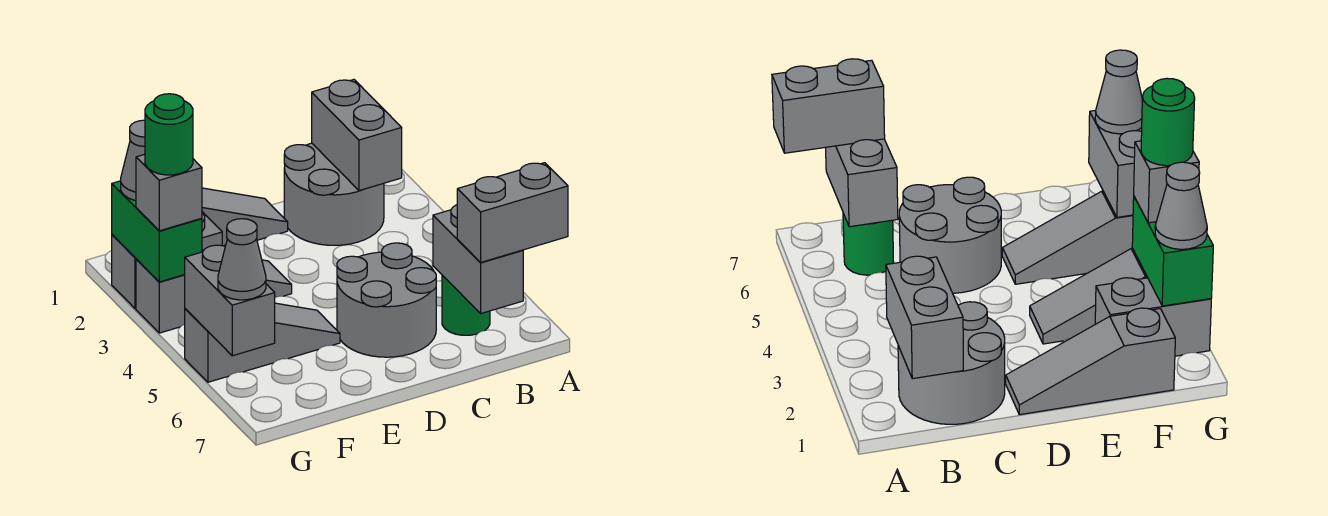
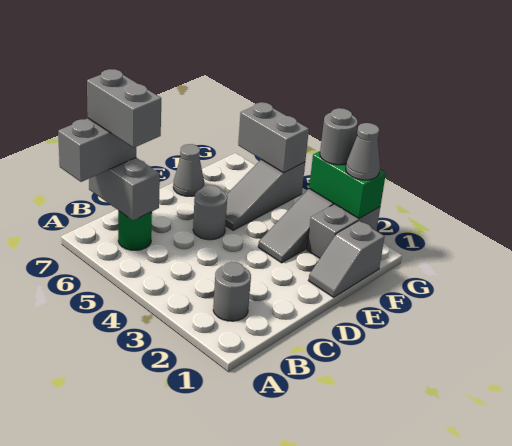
grey 2x2 round brick [284,143,384,245] -> grey 1x1 round brick [213,262,251,321]
grey 1x2 brick [312,80,402,191] -> grey 1x2 brick moved to [87,69,161,148]
grey 2x2 round brick [337,243,436,357] -> grey 1x1 round brick [193,185,227,240]
grey 1x3 slope [202,188,288,246] -> grey 1x2 slope [308,221,385,297]
grey 1x1 brick [136,154,202,231] -> grey 1x1 round brick [320,108,358,165]
green 1x1 round brick [145,94,193,175] -> none
grey 1x1 cone [218,219,266,300] -> grey 1x1 cone moved to [173,144,204,196]

